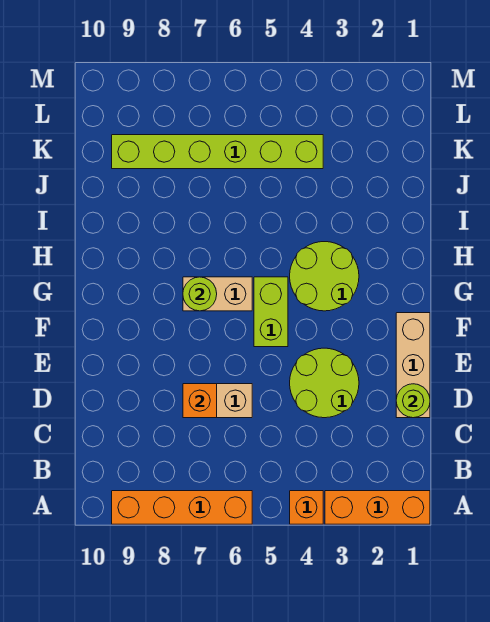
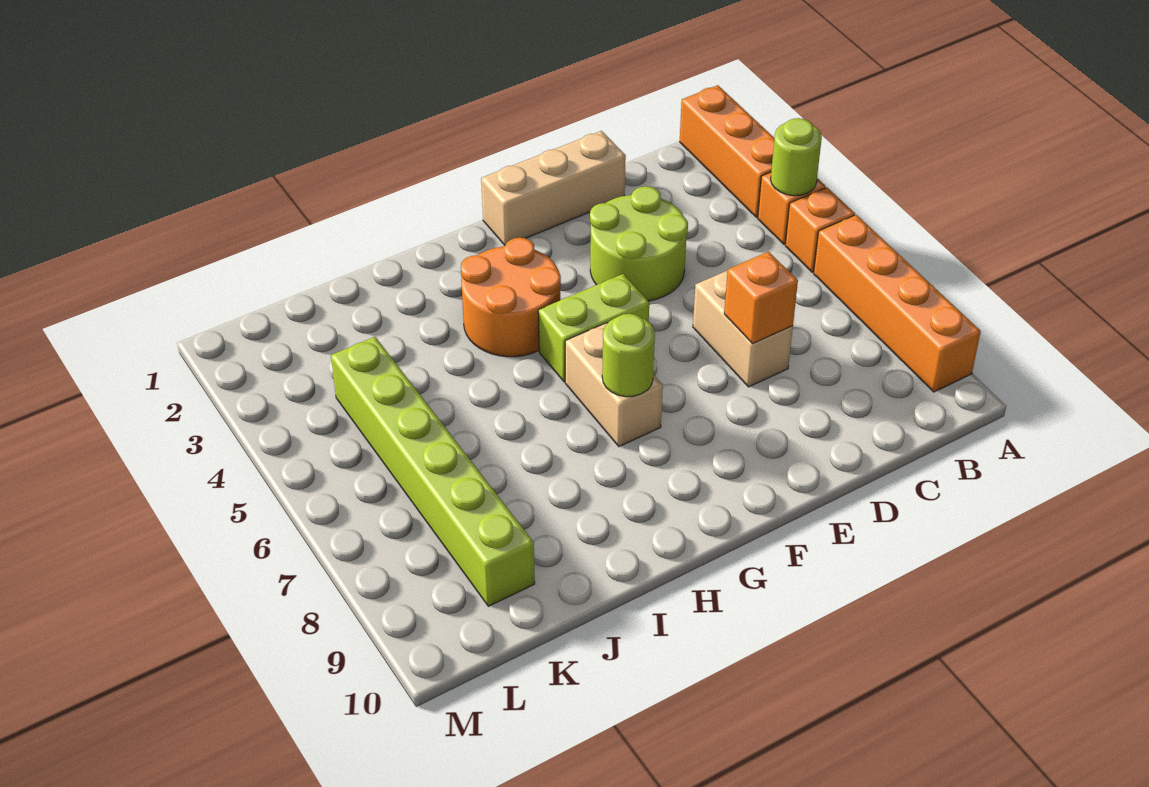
none -> orange 1x1 brick [785,188,855,272]
lime 1x1 round brick [396,384,430,418] -> lime 1x1 round brick moved to [771,118,822,196]
lime 2x2 round brick [290,242,359,311] -> orange 2x2 round brick [461,238,561,357]

